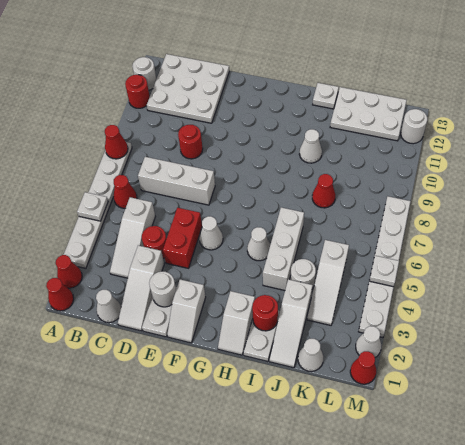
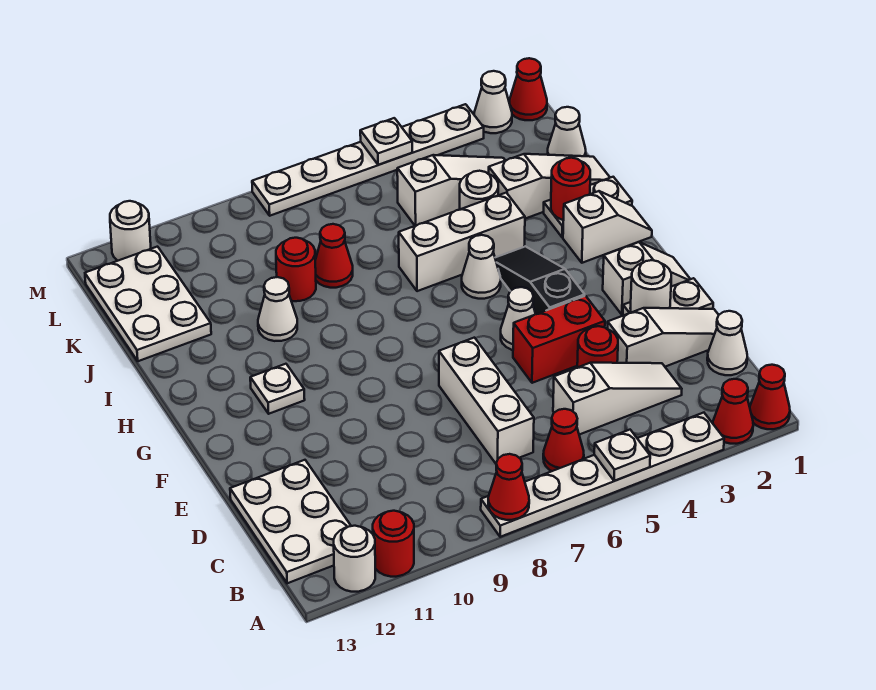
white 3x3 plate [147,54,229,123] -> white 2x3 plate [230,460,351,583]
red 1x1 round brick [178,125,203,159] -> red 1x1 round brick moved to [276,238,316,301]
none -> black 1x3 slope [495,246,585,314]
white 1x1 plate [313,83,339,109] -> white 1x1 plate moved to [250,364,305,414]

